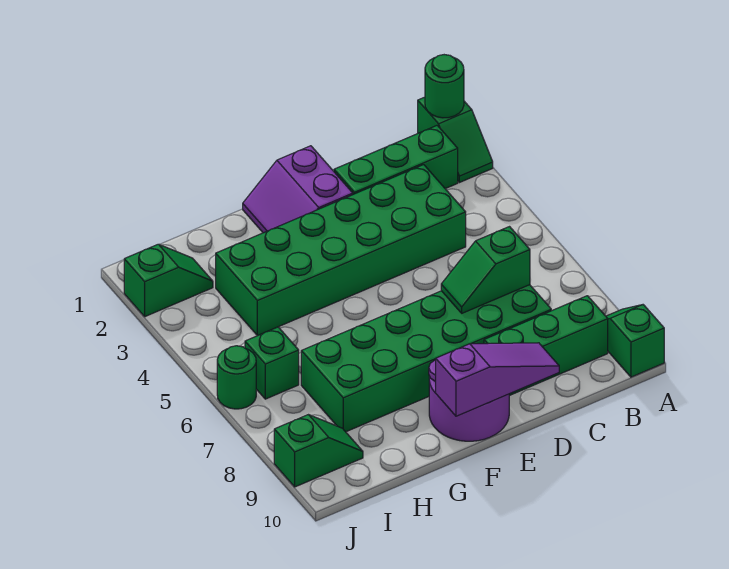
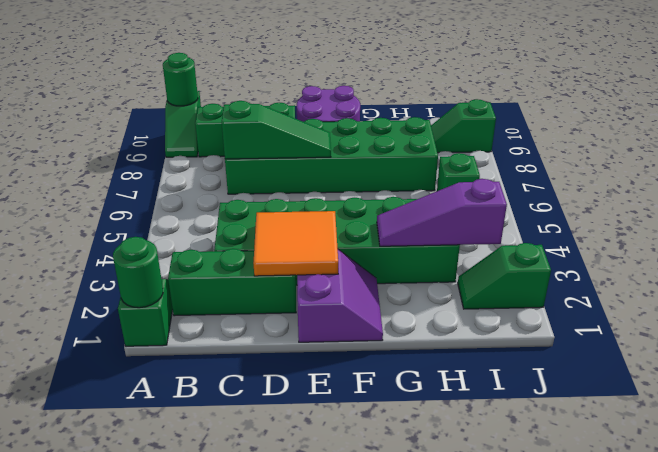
green 1x2 slope [441,227,530,313] -> green 1x3 slope [222,101,331,159]
none -> orange 2x2 tile [253,211,338,276]
purple 1x3 slope [436,343,559,416] -> purple 1x3 slope moved to [377,179,507,246]
green 1x1 round brick [217,346,256,409] -> green 1x1 round brick moved to [163,53,198,106]

